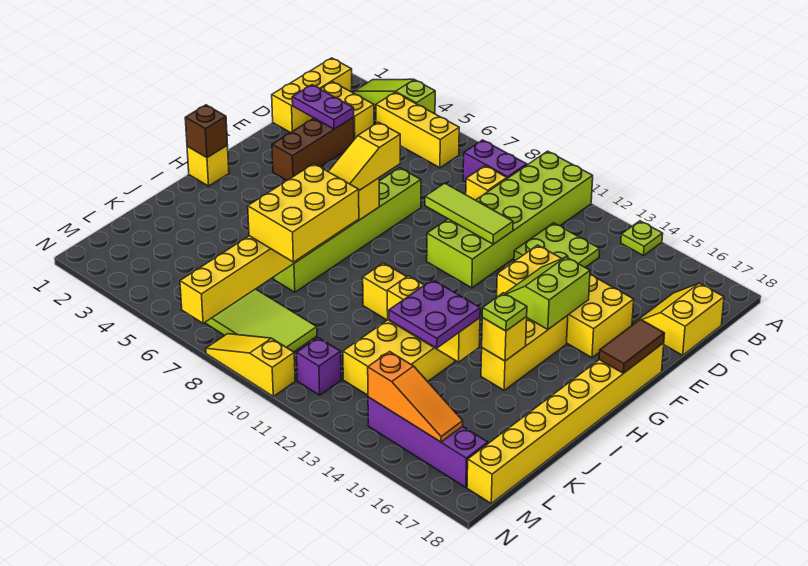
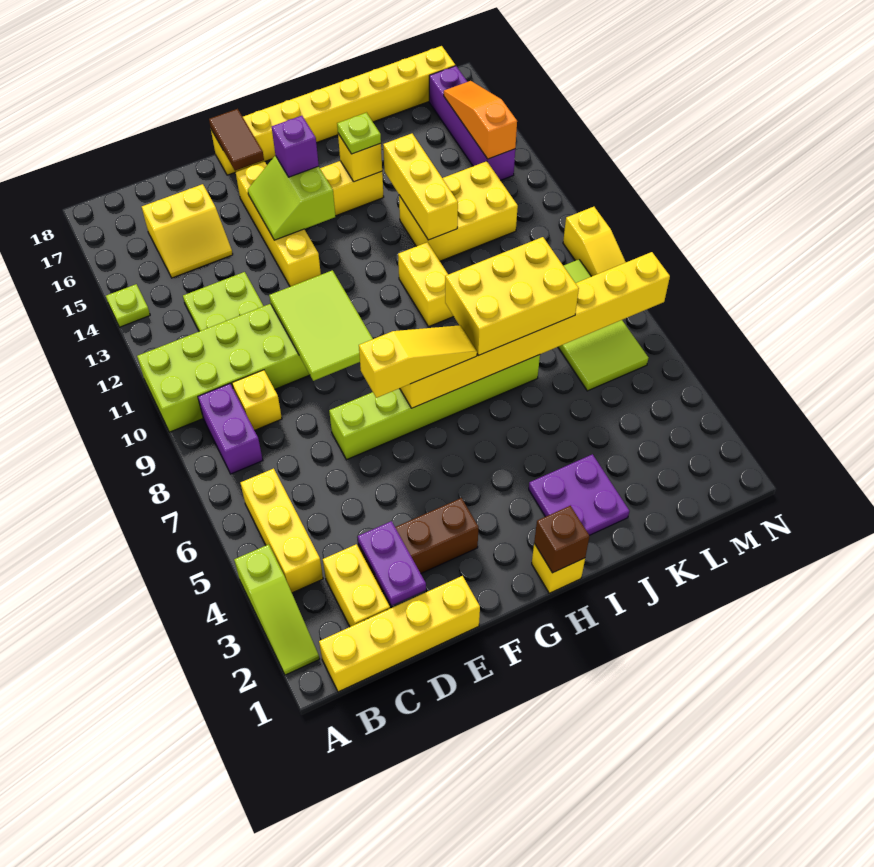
yellow 1x3 brick [272,58,352,133] -> yellow 1x4 brick [319,576,480,692]
yellow 2x2 slope [634,283,724,355] -> yellow 2x2 slope moved to [142,184,233,278]
lime 1x3 tile [425,183,513,244] -> lime 2x3 tile [269,270,373,381]
yellow 2x4 brick [497,245,634,358] -> yellow 1x4 brick [236,162,321,287]
lime 2x2 slope [505,257,590,329] -> lime 2x2 slope turned to [248,156,335,240]
brown 1x2 tile [599,319,665,373] -> brown 1x2 tile turned to [209,109,264,171]
purple 2x2 plate [389,280,480,348] -> purple 2x2 plate moved to [529,454,629,535]
purple 1x1 brick [297,338,341,395] -> purple 1x1 brick moved to [272,116,319,177]

